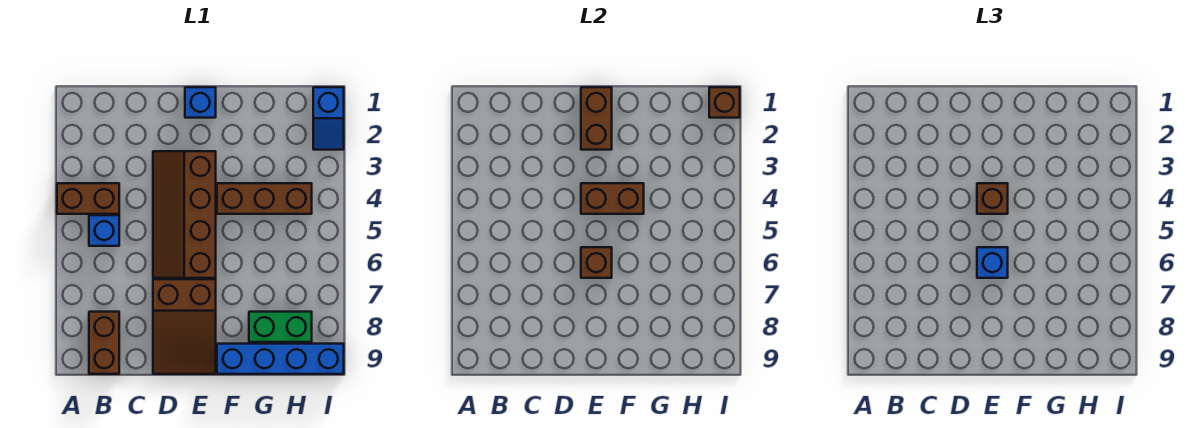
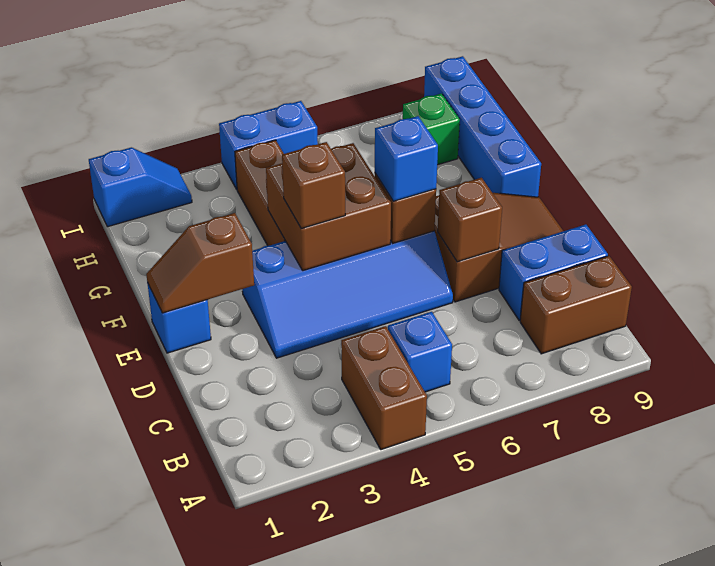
none -> blue 1x2 brick [499,224,608,321]
brown 2x4 slope [153,151,216,278] -> blue 2x4 slope [242,231,453,358]
brown 1x2 brick [581,87,612,150] -> brown 1x2 slope [146,213,254,313]
brown 1x2 brick [581,183,644,214] -> brown 2x2 brick [266,143,391,271]
green 1x2 brick [249,312,312,342] -> green 1x1 brick [403,94,460,165]
brown 1x1 brick [709,87,740,118] -> brown 1x1 brick moved to [438,178,502,262]
none -> blue 1x2 brick [219,101,318,189]

